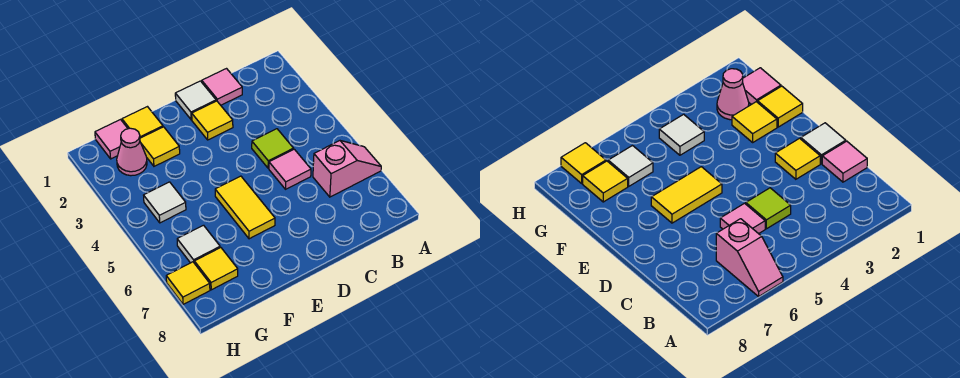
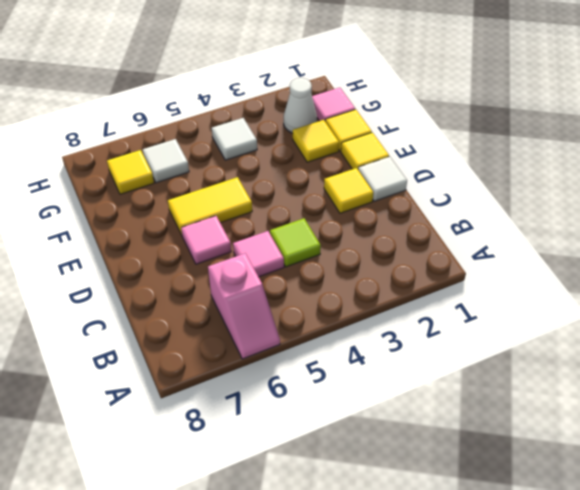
pink 1x1 tile [202,69,242,105] -> pink 1x1 tile moved to [181,216,231,264]
pink 1x1 cone [117,128,147,176] -> white 1x1 cone [284,78,317,133]
yellow 1x1 tile [166,262,210,304] -> yellow 1x1 tile moved to [341,133,389,169]

